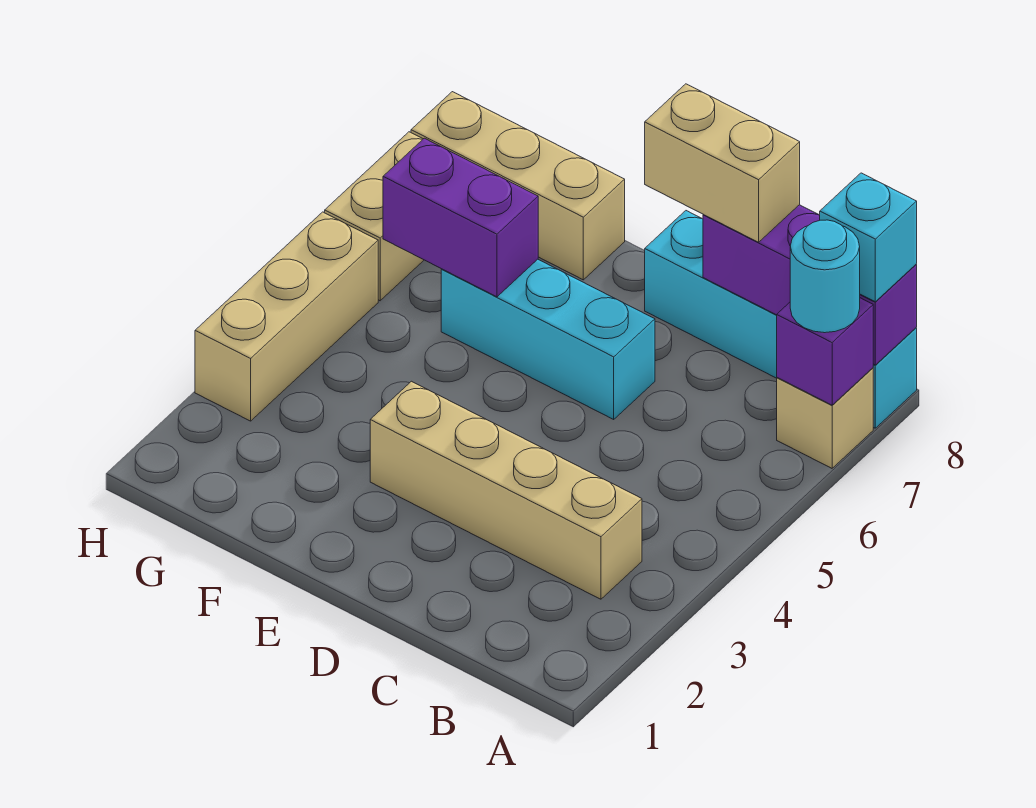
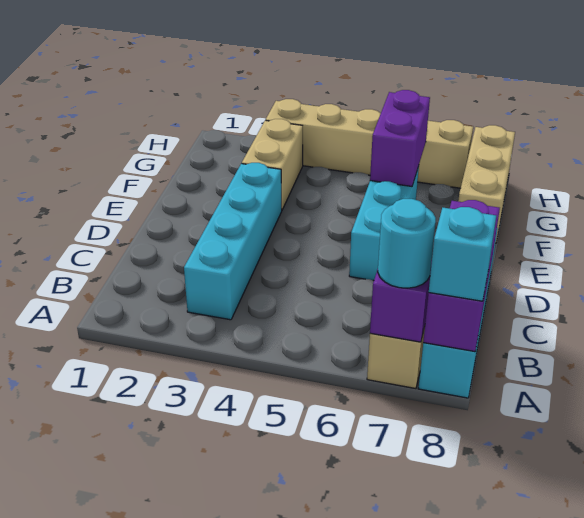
tan 1x4 brick [370,381,642,599] -> cyan 1x4 brick [184,163,282,320]
tan 1x2 brick [645,84,800,242] -> tan 1x2 brick moved to [242,119,303,210]

